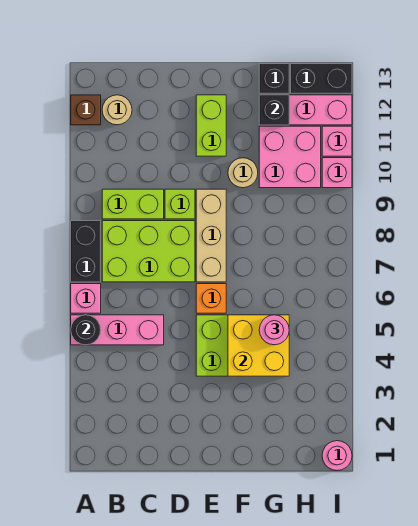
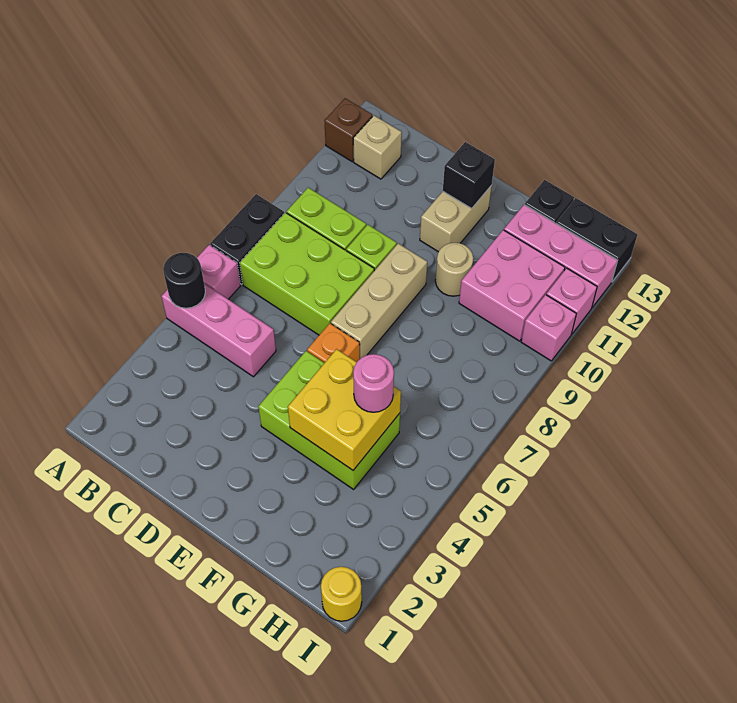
tan 1x1 round brick [102,95,132,125] -> tan 1x1 brick [353,116,402,179]
lime 1x2 brick [196,95,226,156] -> tan 1x2 brick [420,186,492,252]
black 1x1 brick [259,95,289,125] -> black 1x1 brick moved to [443,142,495,209]
pink 1x1 round brick [322,441,352,471] -> yellow 1x1 round brick [321,567,362,621]

